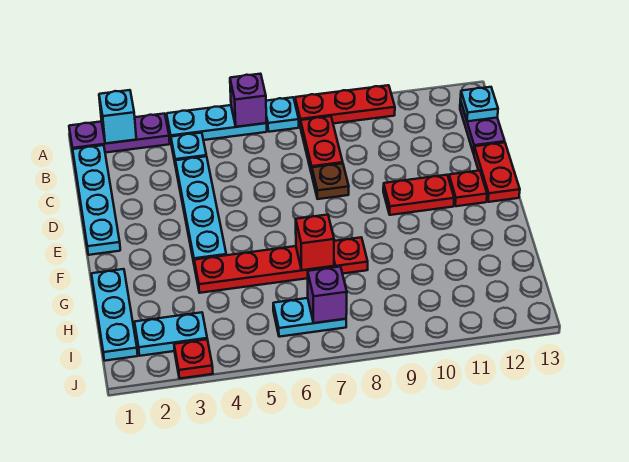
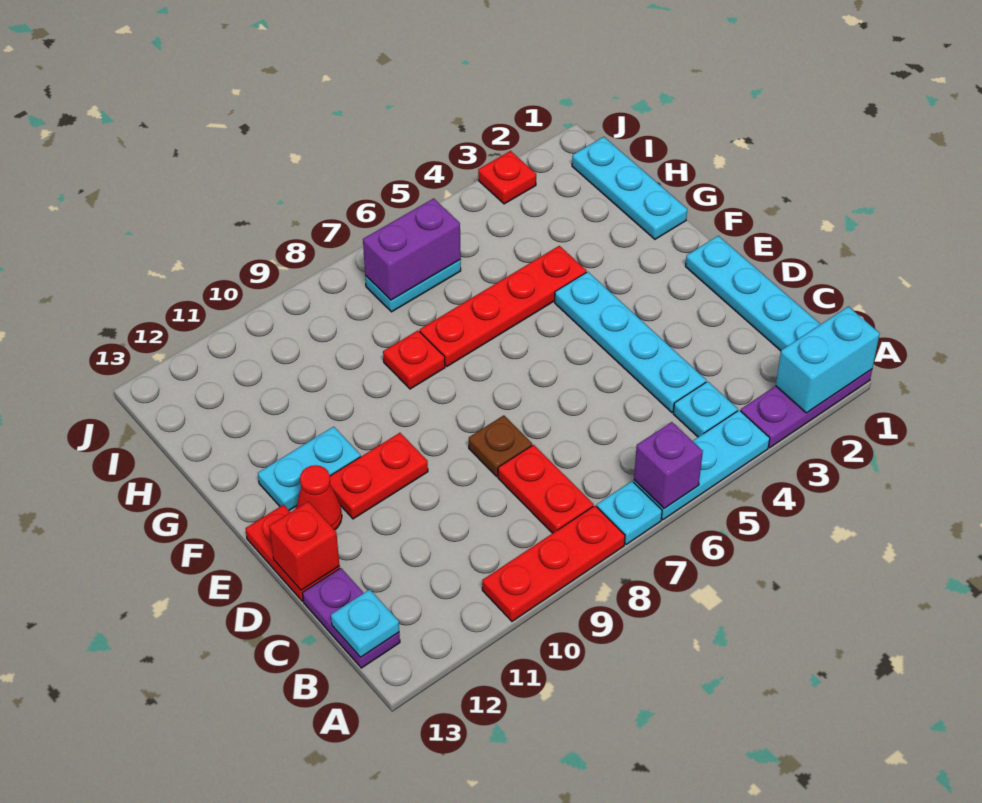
cyan 1x1 brick [99,90,136,143] -> cyan 1x2 brick [776,307,880,413]
red 1x1 plate [449,171,487,206] -> red 1x1 cone [296,465,342,530]
red 1x1 brick [296,215,334,270] -> red 1x1 brick moved to [269,502,340,590]
cyan 1x2 plate [135,312,207,356] -> cyan 1x2 plate moved to [258,427,361,510]
purple 1x1 brick [308,267,347,323] -> purple 1x2 brick [363,198,461,300]

